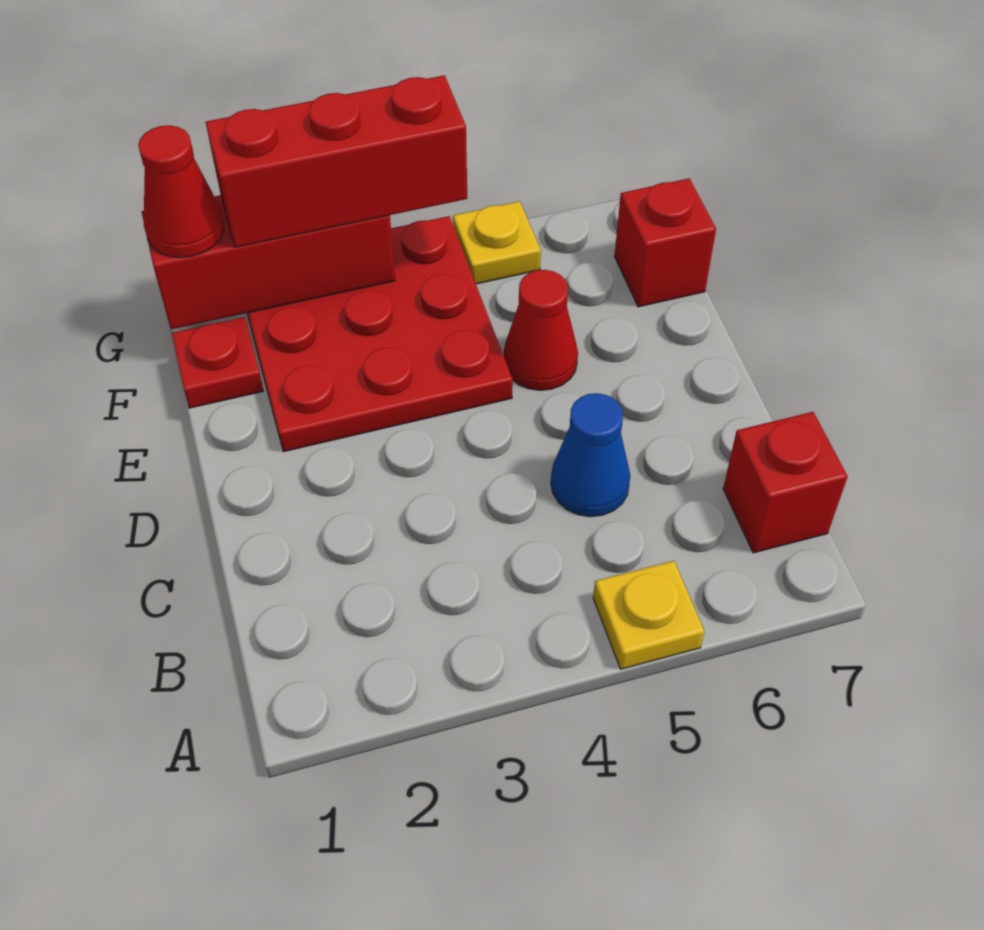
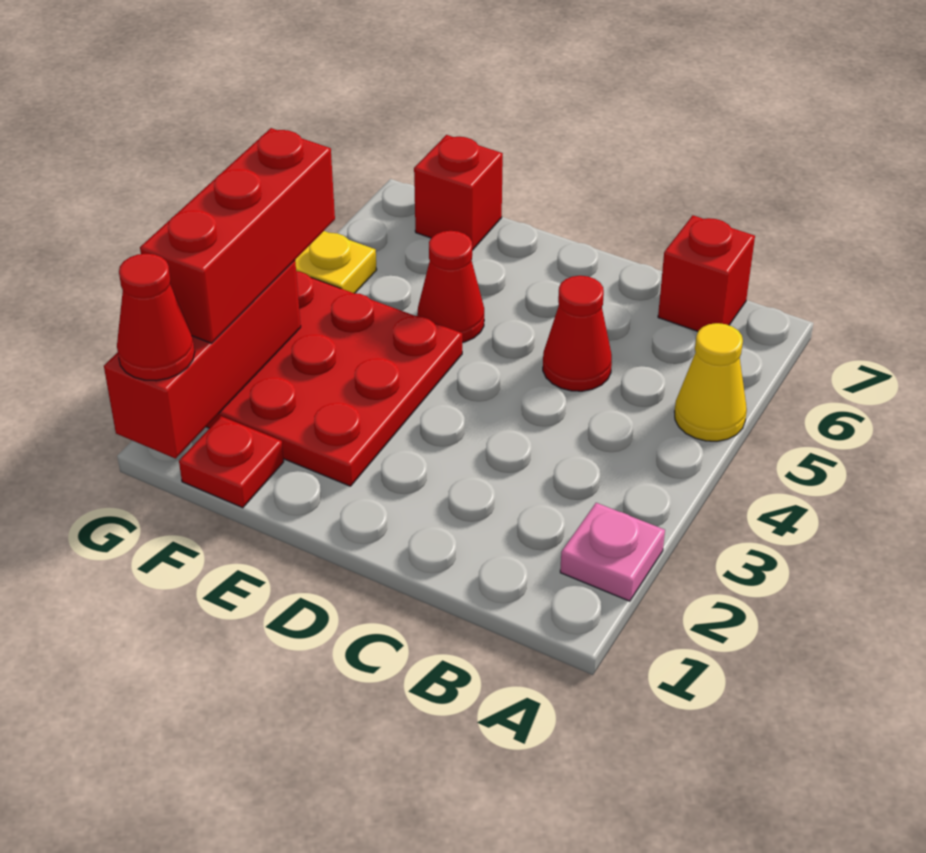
none -> pink 1x1 plate [560,503,665,601]
yellow 1x1 plate [593,561,704,669] -> yellow 1x1 cone [675,323,747,441]
blue 1x1 cone [551,393,630,517] -> red 1x1 cone [543,276,612,391]

